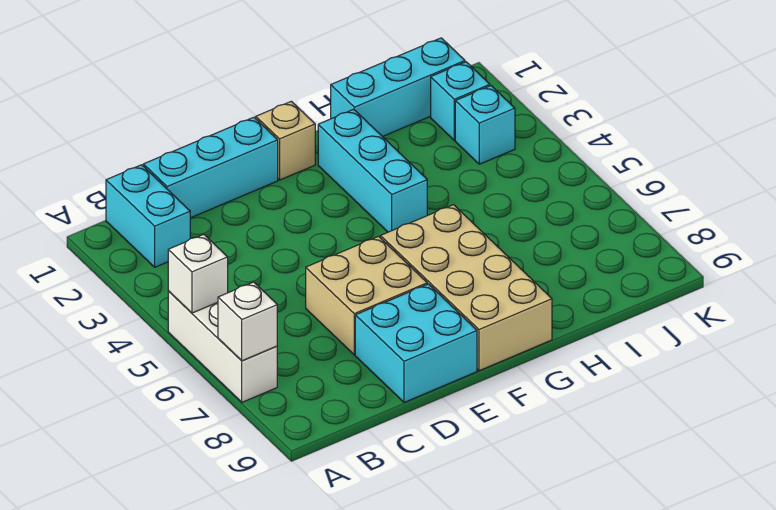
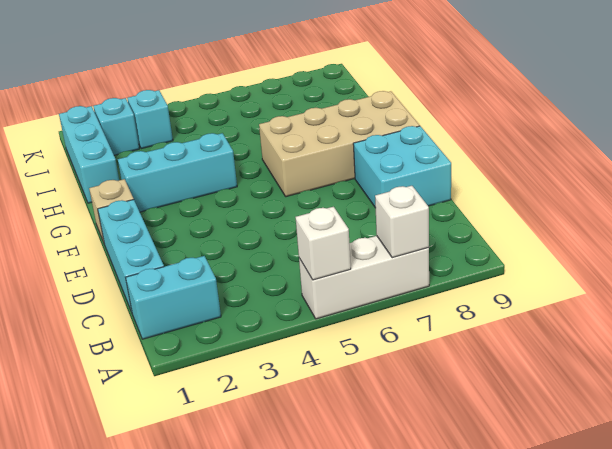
tan 2x2 brick [306,236,427,355] -> none

